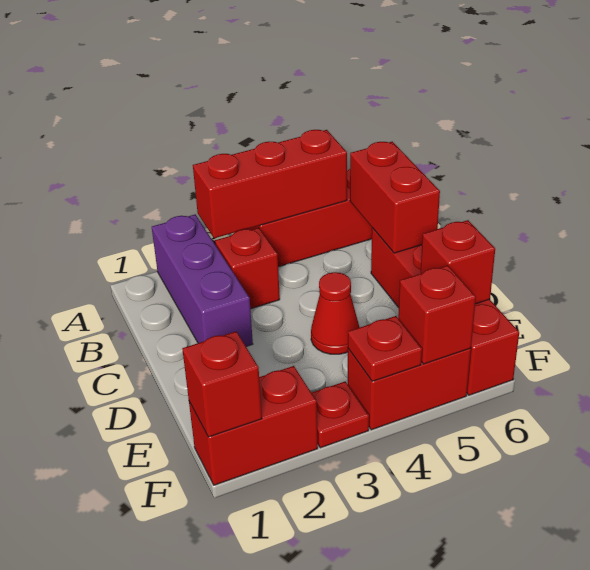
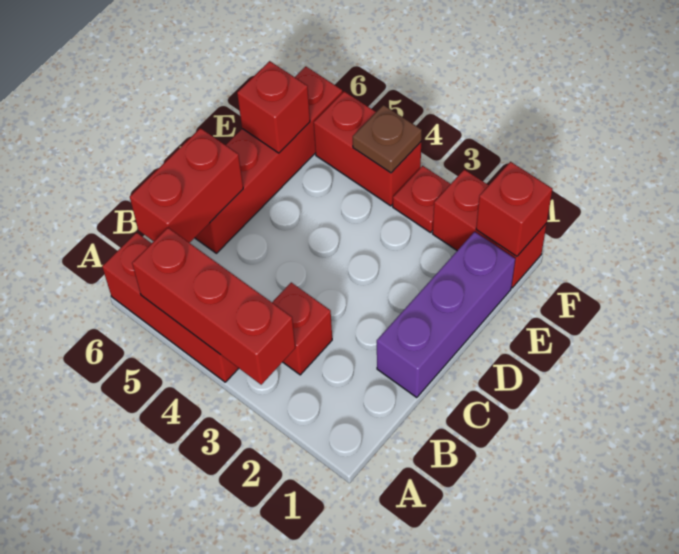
purple 1x3 brick [152,215,253,347] -> purple 1x3 brick moved to [377,232,515,398]
red 1x1 cone [311,272,360,354] -> none
red 1x1 plate [348,316,422,381] -> brown 1x1 plate [353,105,422,173]
red 1x1 brick [398,265,476,364] -> none

